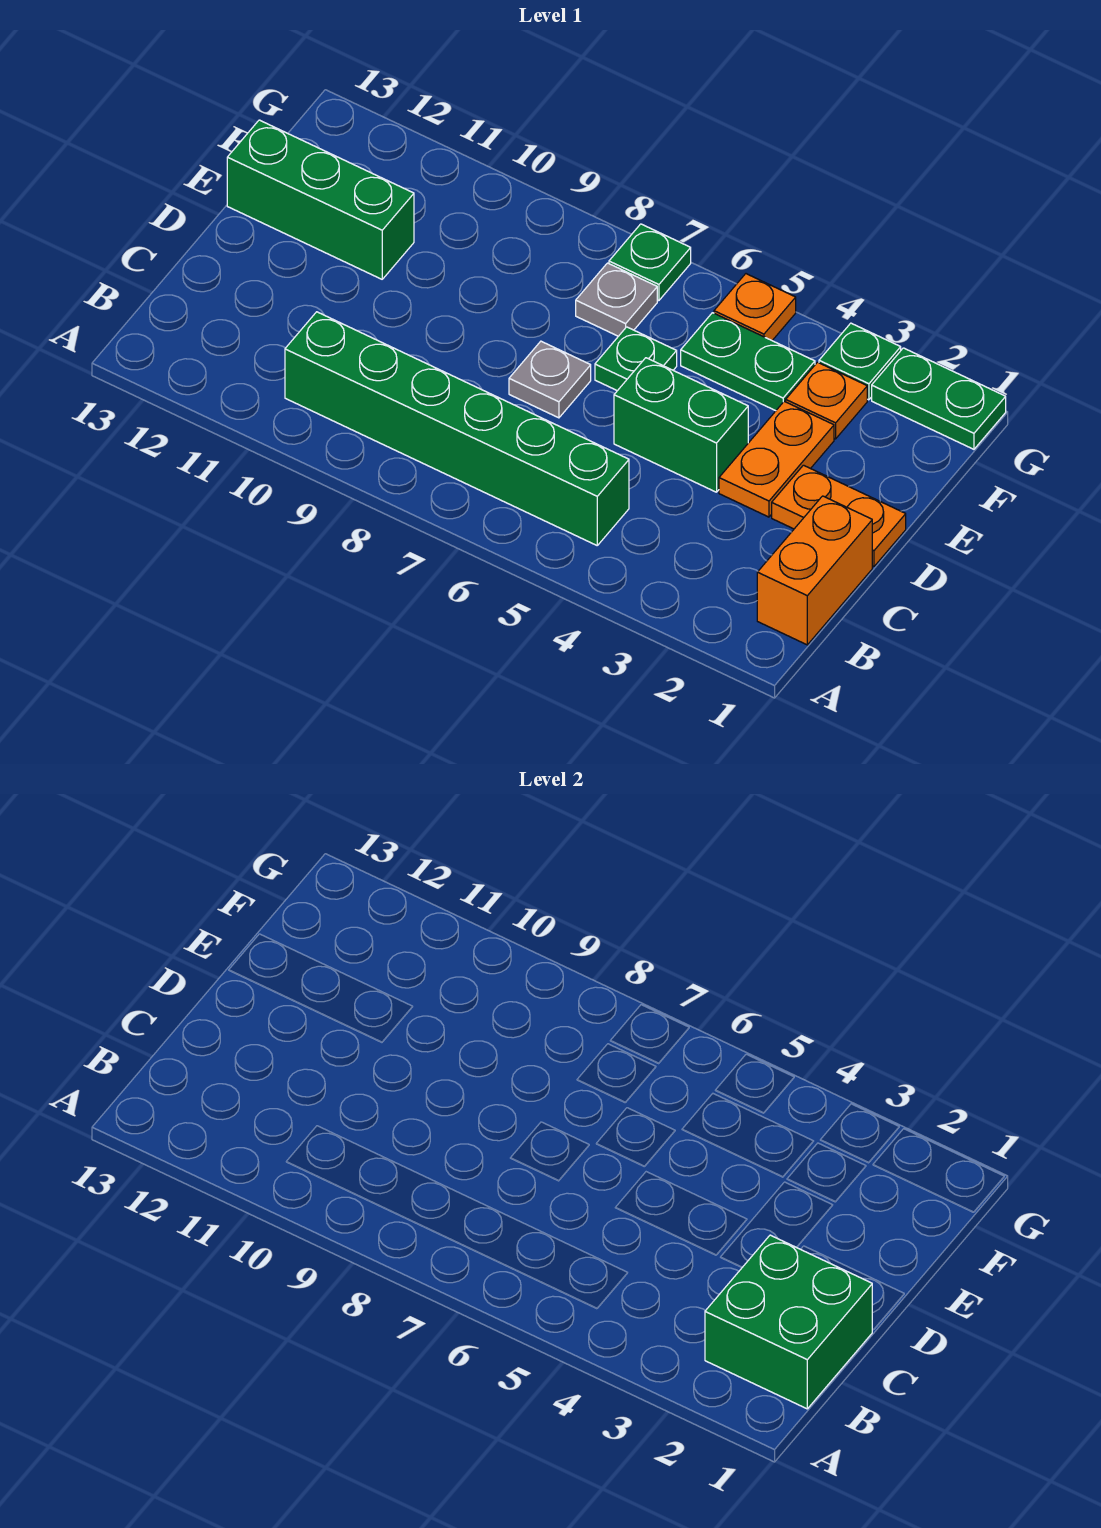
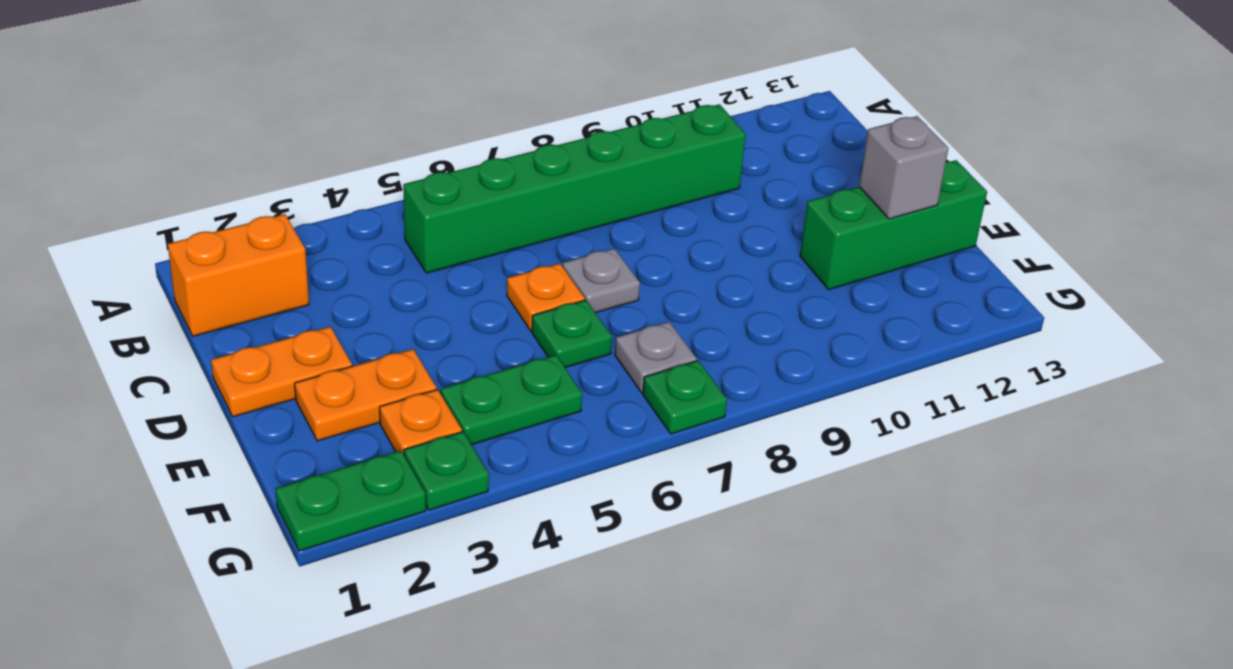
orange 1x2 brick [757,496,872,645] -> orange 1x2 brick turned to [168,214,309,336]
green 2x2 brick [705,1235,872,1409] -> none
orange 1x2 plate [719,401,834,517] -> orange 1x2 plate turned to [295,349,437,441]
green 1x2 brick [614,358,748,492] -> none
none -> grey 1x1 brick [859,116,948,219]
orange 1x1 plate [714,274,796,340] -> orange 1x1 plate moved to [507,263,585,331]

